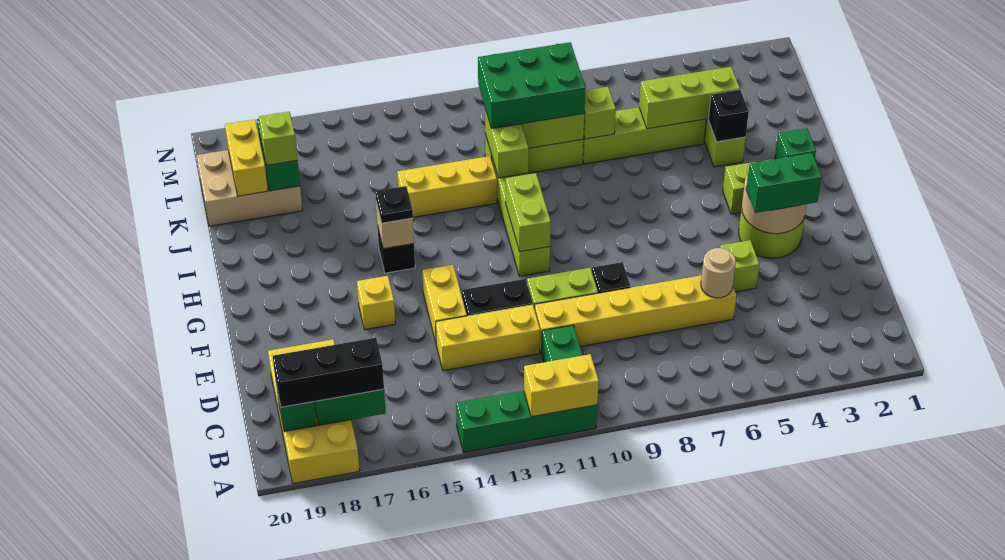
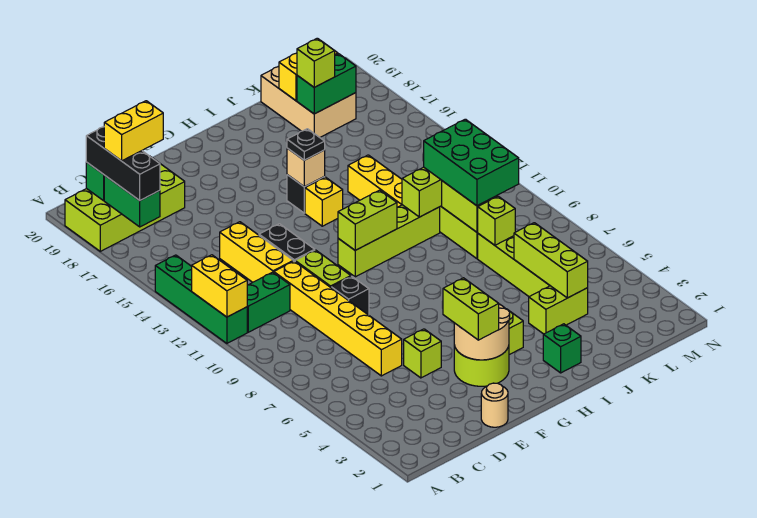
yellow 2x4 brick [268,339,360,483] -> lime 2x4 brick [65,162,185,251]
tan 1x1 round brick [701,248,736,298] -> tan 1x1 round brick moved to [481,383,508,427]
yellow 1x2 brick [422,265,467,342] -> yellow 1x2 brick moved to [104,101,163,161]
green 1x2 brick [746,153,822,213] -> lime 1x2 brick [443,278,499,340]
yellow 1x1 brick [357,276,395,330] -> yellow 1x1 brick moved to [305,177,343,226]
black 1x1 brick [708,90,749,142] -> none

